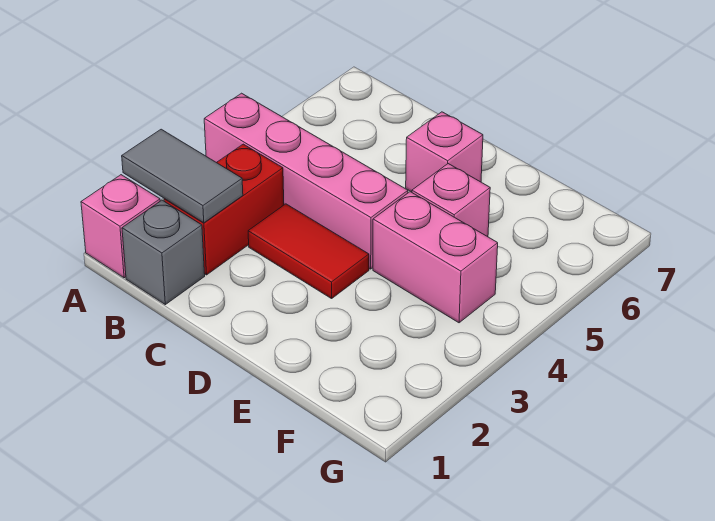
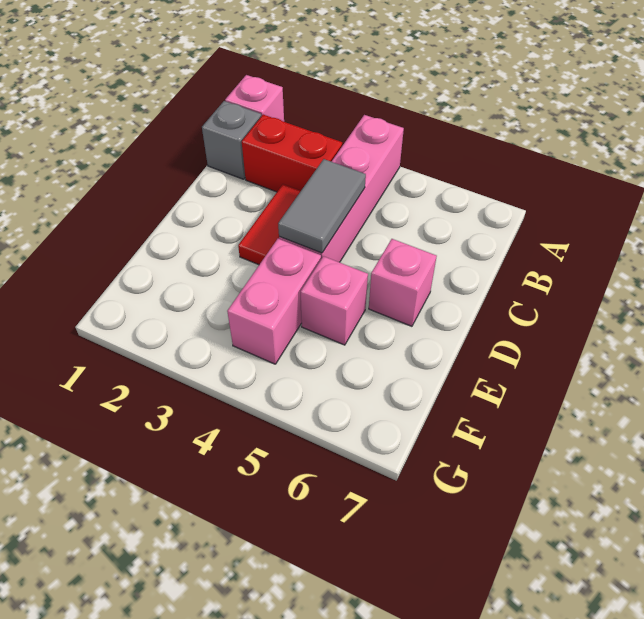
grey 1x2 tile [122,129,243,223] -> grey 1x2 tile moved to [278,159,366,253]

